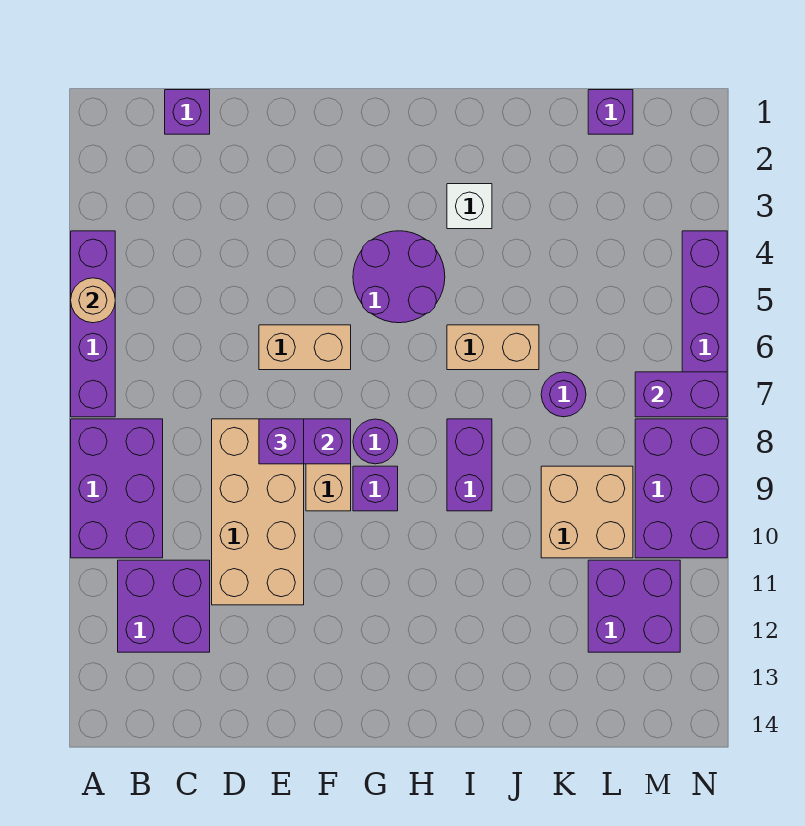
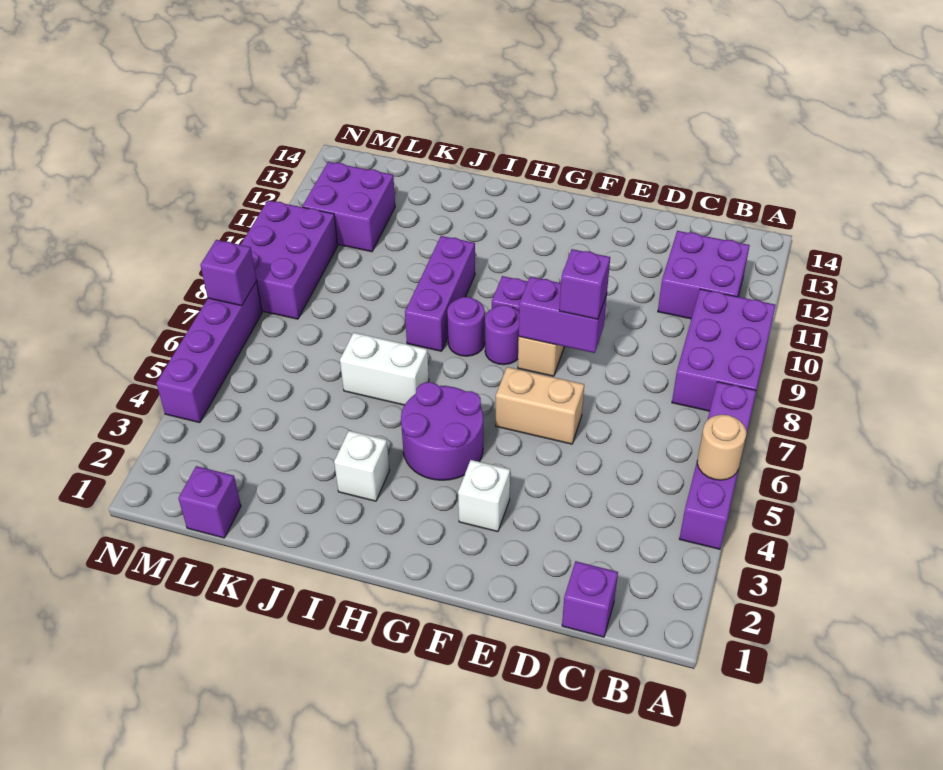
tan 2x4 brick [212,419,304,605] -> none
none -> white 1x1 brick [458,460,510,532]
tan 1x2 brick [447,325,539,370] -> white 1x2 brick [340,333,429,405]
purple 1x2 brick [447,419,492,511] -> purple 1x3 brick [405,236,475,351]
purple 1x1 round brick [541,372,586,417] -> purple 1x1 round brick moved to [447,297,485,356]
tan 2x2 brick [541,466,633,558] -> none
purple 1x2 brick [635,372,727,417] -> purple 1x1 brick [200,240,257,306]

